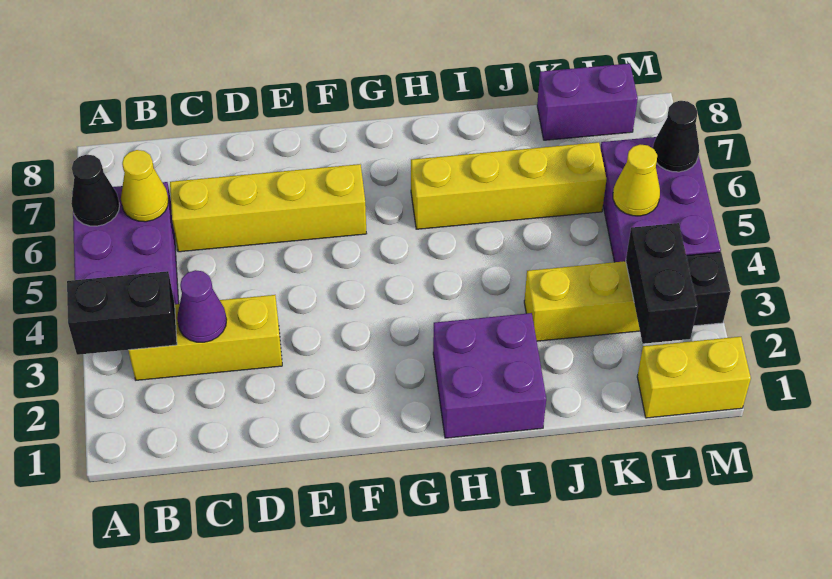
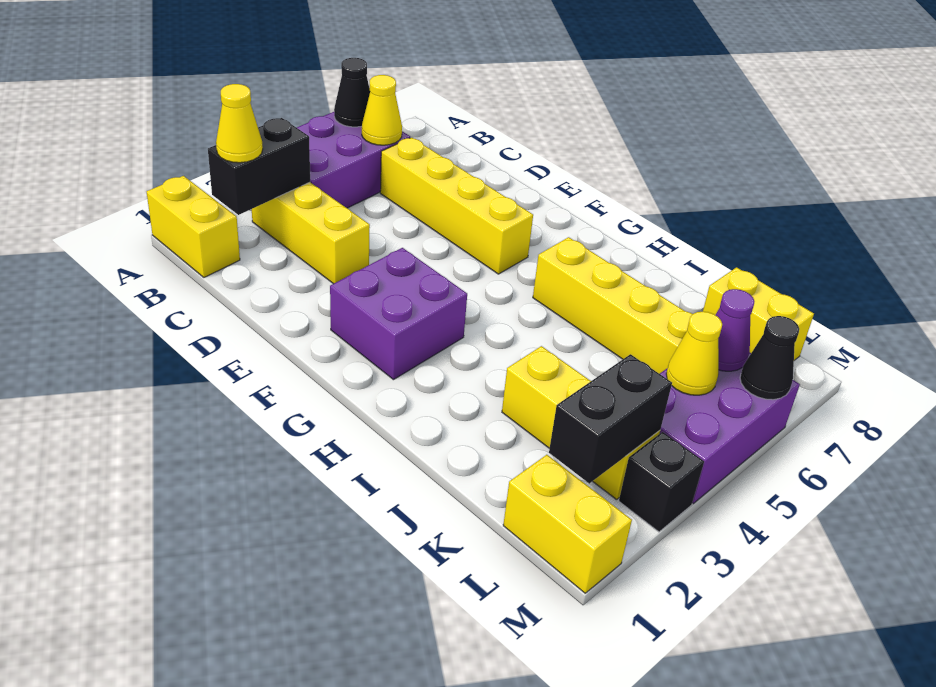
none -> yellow 1x2 brick [147,176,240,277]
black 1x2 brick [67,271,177,355] -> black 1x2 brick turned to [208,118,310,215]
none -> yellow 1x1 cone [216,84,263,163]
purple 1x1 cone [177,270,227,342] -> purple 1x1 cone moved to [716,289,754,371]
purple 2x2 brick [433,313,546,438] -> purple 2x2 brick moved to [330,248,467,380]
purple 1x2 brick [537,64,638,140] -> yellow 1x2 brick [703,267,814,360]

